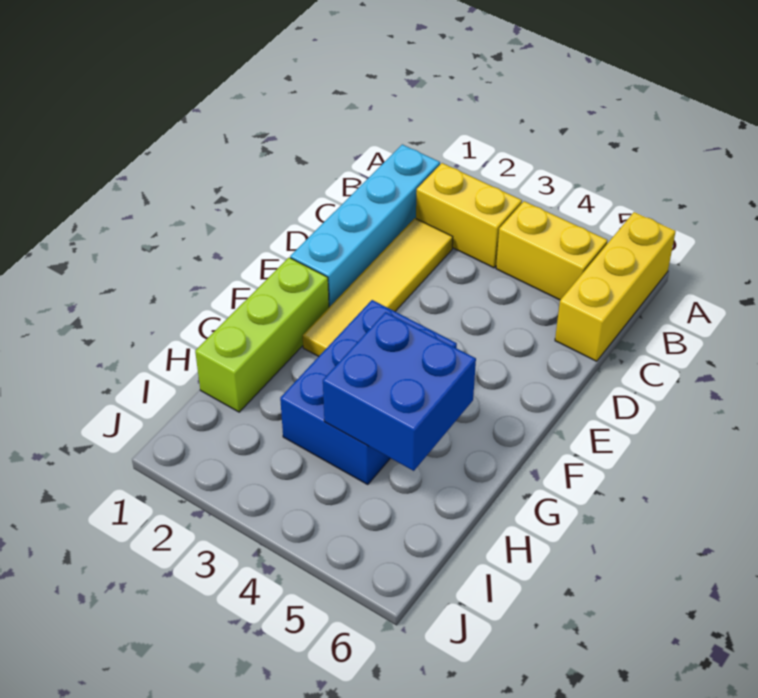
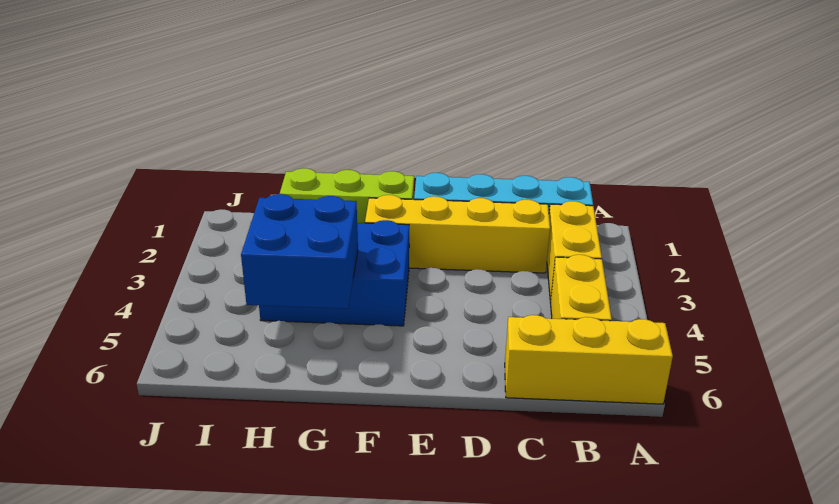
yellow 1x4 tile [303,218,453,356] -> yellow 1x4 brick [365,195,550,273]

